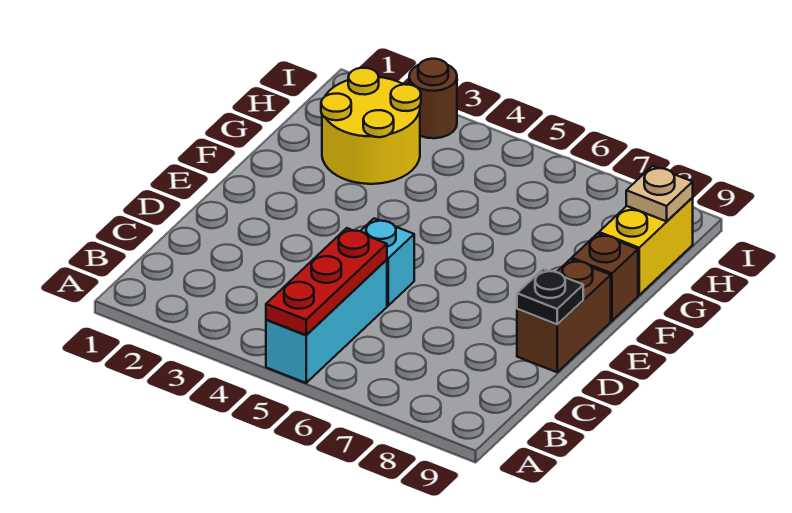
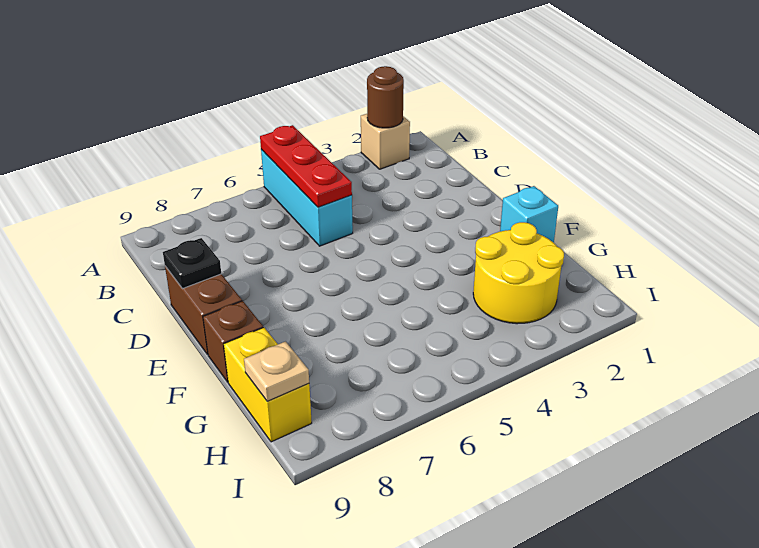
none -> tan 1x1 brick [361,114,410,169]
cyan 1x1 brick [360,218,414,306] -> cyan 1x1 brick moved to [500,186,558,243]
brown 1x1 round brick [409,59,457,138] -> brown 1x1 round brick moved to [367,66,404,128]

